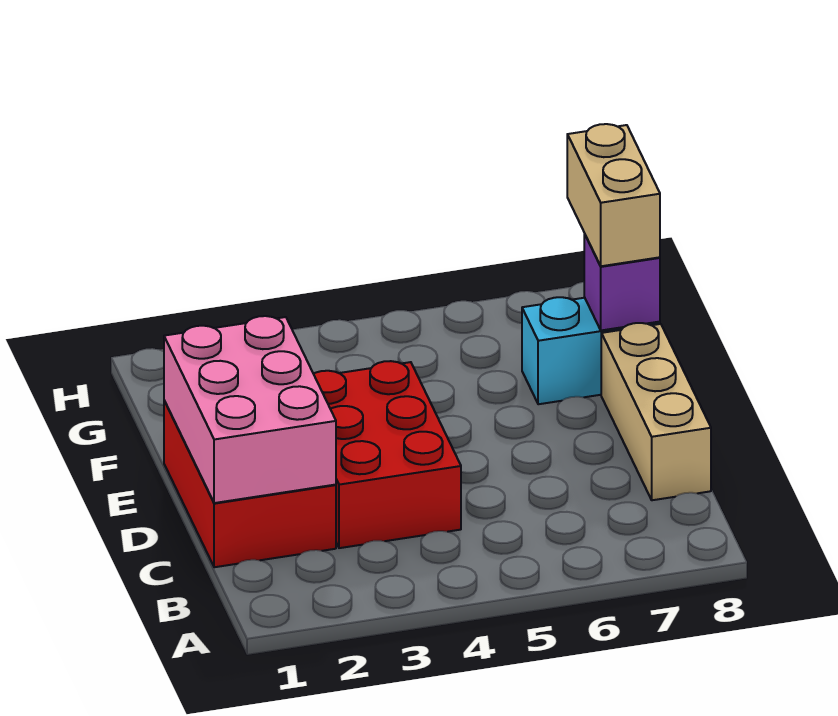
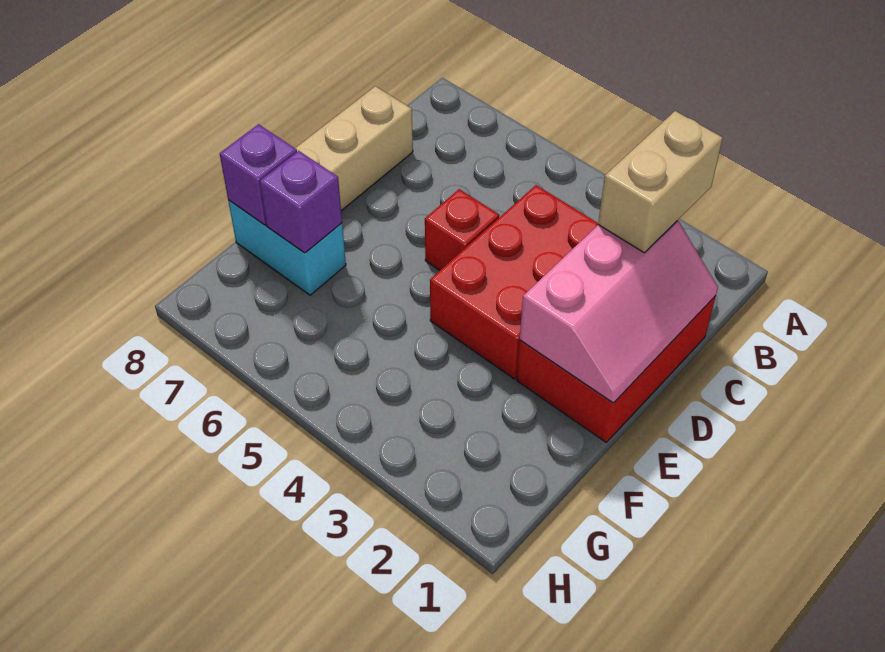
pink 2x3 brick [164,316,336,503] -> pink 2x3 slope [520,221,718,403]
none -> red 1x1 brick [425,189,499,270]
none -> purple 1x1 brick [260,151,342,253]
tan 1x2 brick [567,124,660,266] -> tan 1x2 brick moved to [598,111,723,253]

